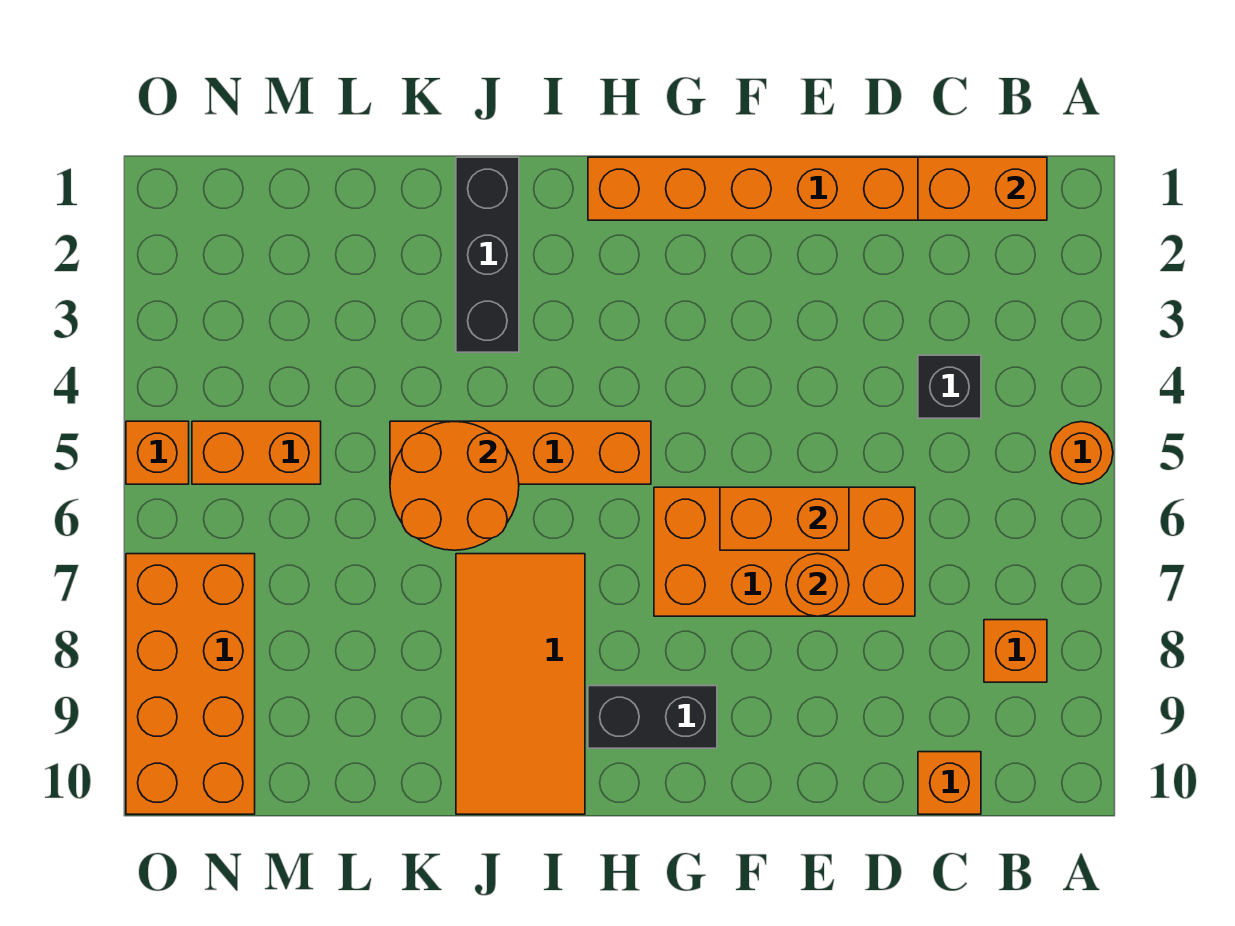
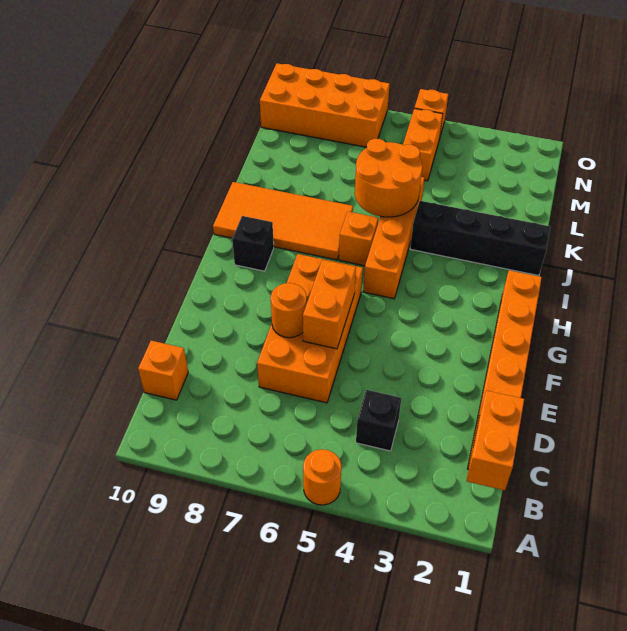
orange 1x1 brick [984,620,1047,682] -> orange 1x1 brick moved to [339,212,378,266]
black 1x2 brick [588,686,717,748] -> black 1x1 brick [232,216,274,271]
black 1x3 brick [456,157,519,352] -> black 1x4 brick [410,201,550,276]

